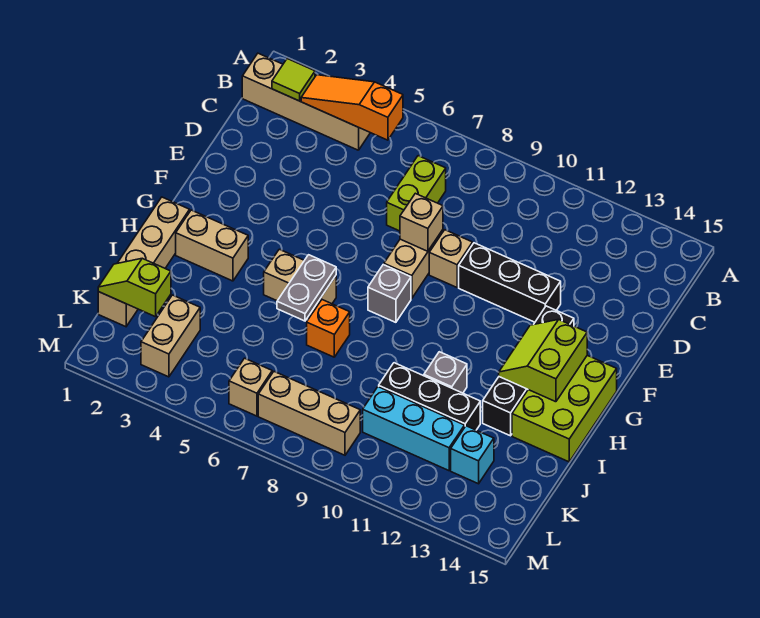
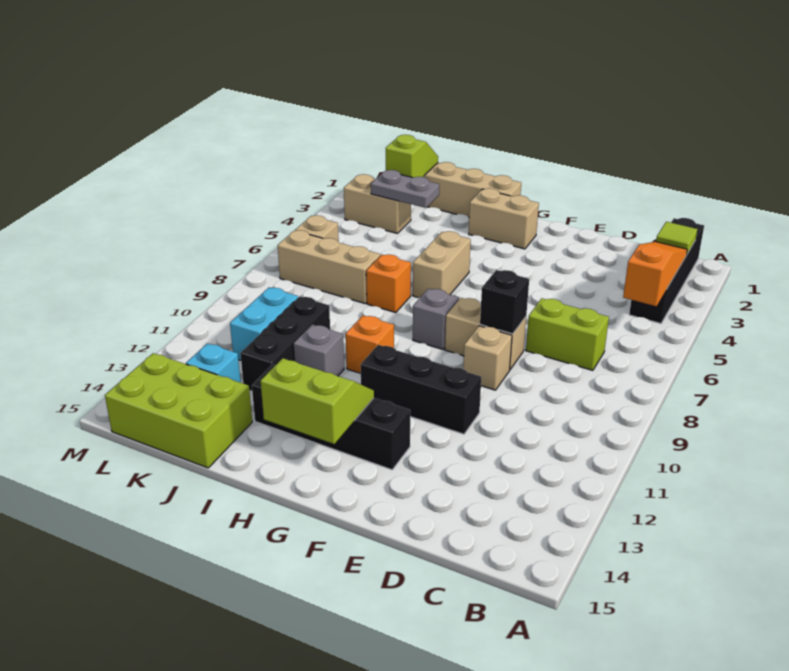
tan 1x4 brick [242,53,370,150] -> black 1x4 brick [629,218,704,323]
tan 1x1 brick [400,193,443,251] -> black 1x1 brick [480,270,529,334]
black 1x3 brick [459,243,561,322] -> black 1x3 brick turned to [361,345,481,434]
lime 2x3 brick [512,355,617,462] -> lime 2x3 brick moved to [105,353,252,468]
tan 1x2 brick [176,210,248,281] -> tan 1x2 brick turned to [469,188,539,249]
grey 1x2 plate [277,255,336,321] -> grey 1x2 plate moved to [371,170,440,208]
none -> orange 1x1 brick [346,315,394,373]
cyan 1x3 brick [363,387,464,471] -> cyan 1x2 brick [230,287,298,361]
tan 1x3 brick [258,372,360,455] -> tan 1x3 brick turned to [278,230,380,304]

